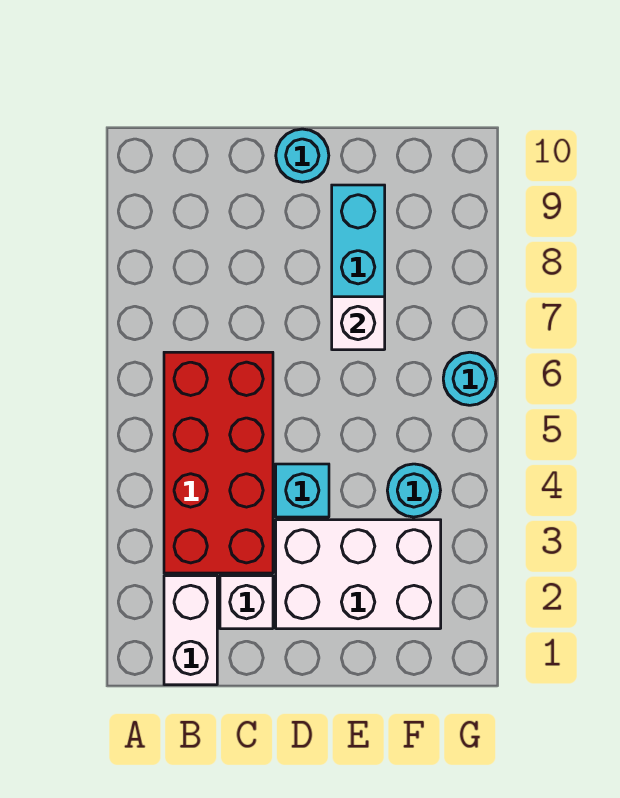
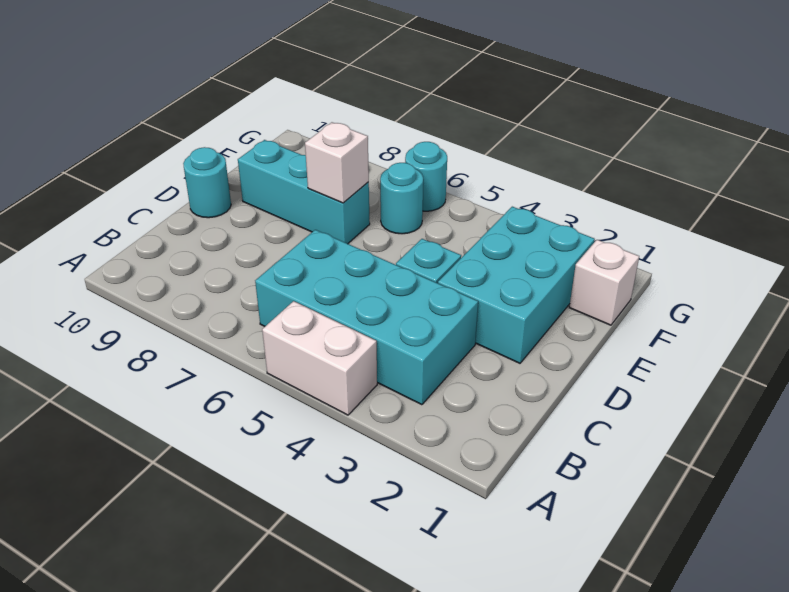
white 1x2 brick [164,576,217,685] -> white 1x2 brick moved to [262,301,377,415]
red 2x4 brick [164,352,273,573] -> cyan 2x4 brick [255,230,478,405]
white 1x1 brick [220,576,273,629] -> white 1x1 brick moved to [569,240,639,325]
white 2x3 brick [276,520,441,629] -> cyan 2x3 brick [438,207,595,363]
cyan 1x1 round brick [387,464,440,517] -> cyan 1x1 round brick moved to [380,163,423,234]

